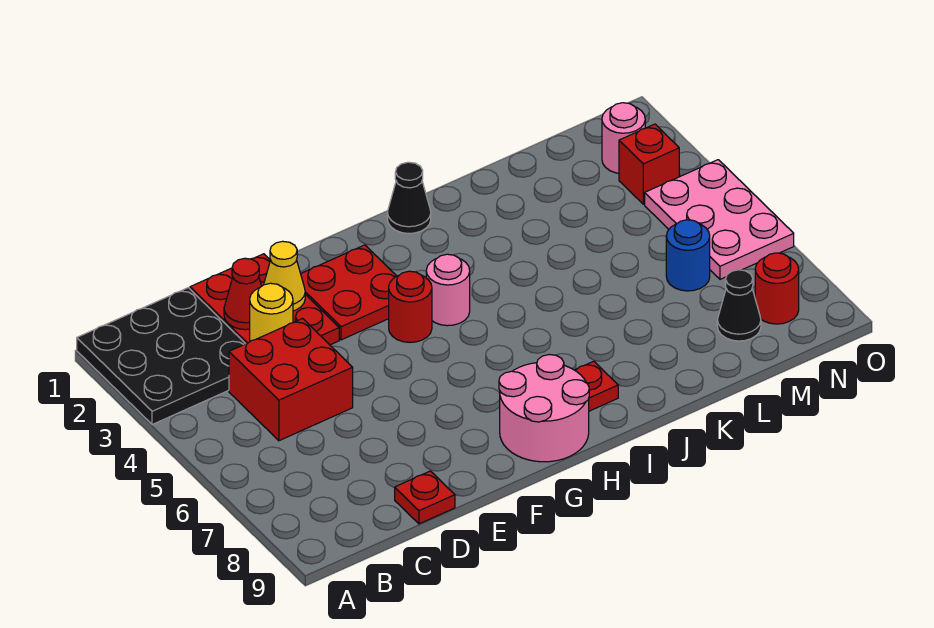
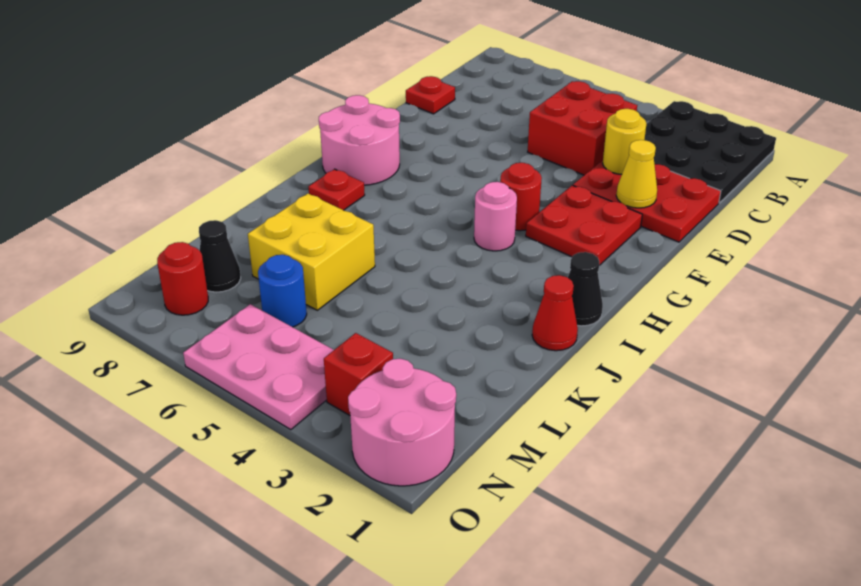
red 1x1 cone [224,258,261,330] -> red 1x1 cone moved to [532,275,578,351]
none -> yellow 2x2 brick [248,194,375,310]
pink 1x1 round brick [602,103,645,173] -> pink 2x2 round brick [348,359,456,486]

